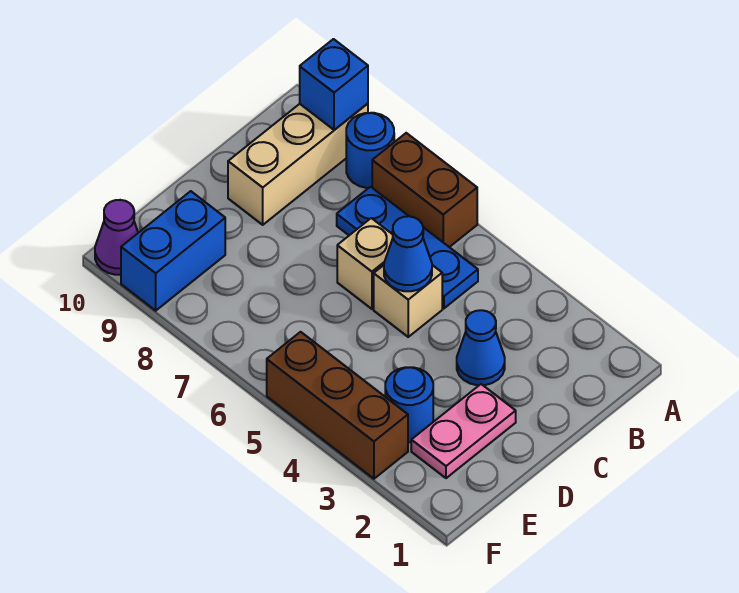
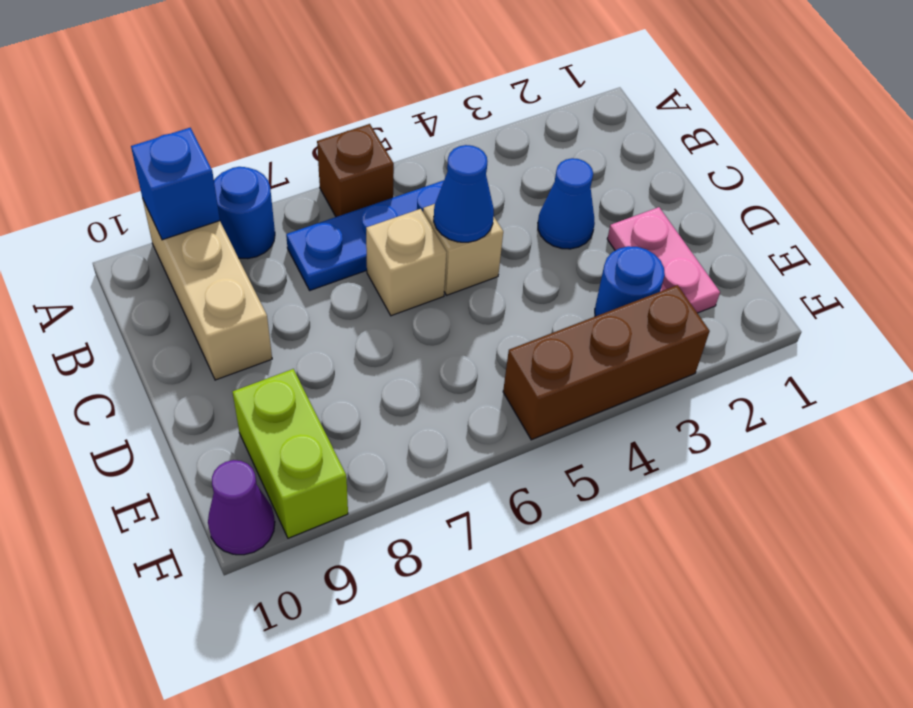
brown 1x2 brick [372,133,477,247] -> brown 1x1 brick [317,124,394,217]
blue 1x2 brick [121,191,225,311] -> lime 1x2 brick [233,369,348,538]

